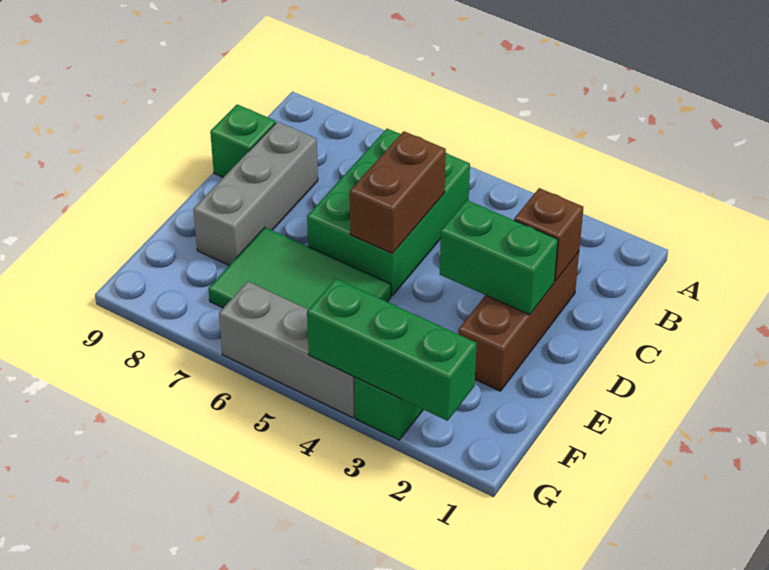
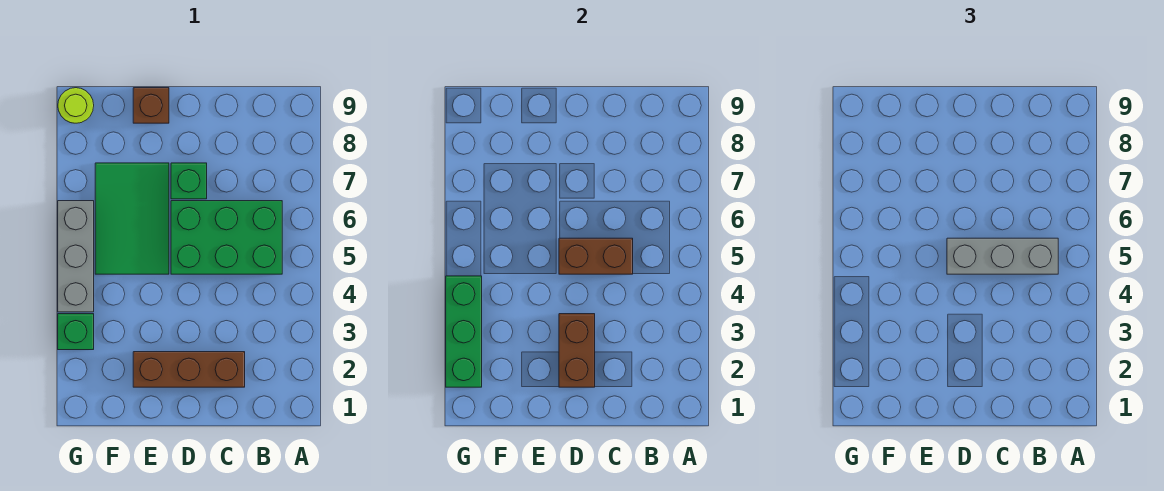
brown 1x1 brick [514,188,584,281] -> brown 1x1 brick moved to [133,88,169,123]
grey 1x3 brick [193,122,318,265] -> grey 1x3 brick moved to [947,238,1058,274]
green 1x1 brick [210,104,276,177] -> green 1x1 brick moved to [171,163,207,199]
green 1x2 brick [440,200,558,315] -> brown 1x2 brick [559,314,595,387]
none -> lime 1x1 round brick [58,88,94,123]

